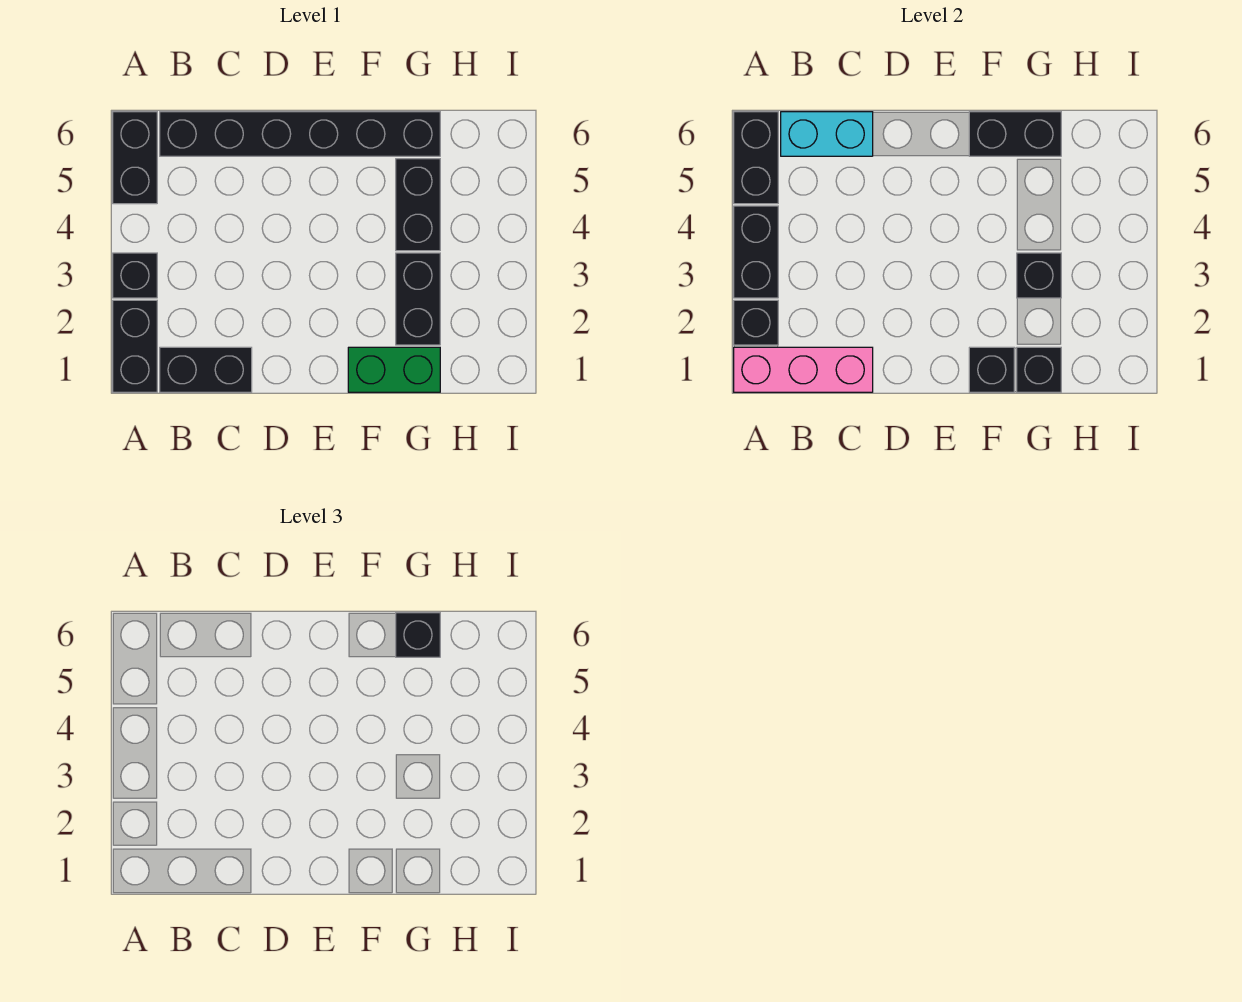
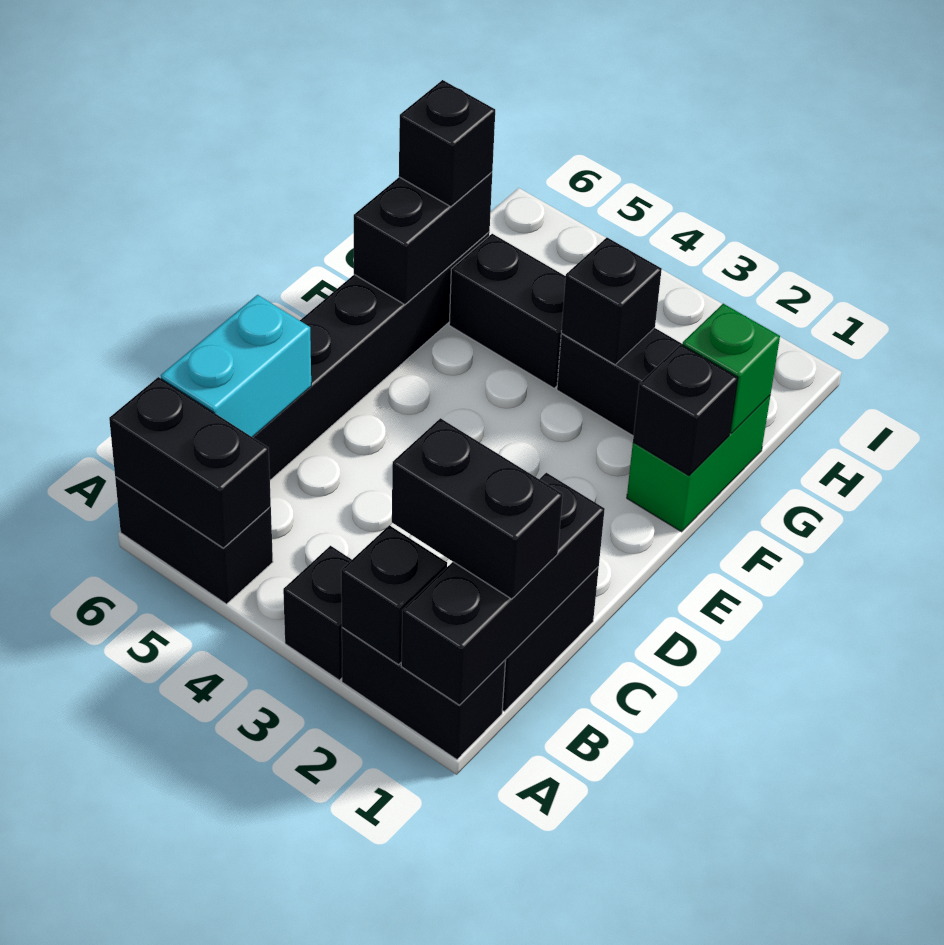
pink 1x3 brick [734,347,873,392] -> black 1x3 brick [401,473,605,705]
black 1x2 brick [734,206,778,298] -> black 1x2 brick moved to [392,418,563,599]
black 1x1 brick [1017,347,1061,392] -> green 1x1 brick [682,304,780,433]

